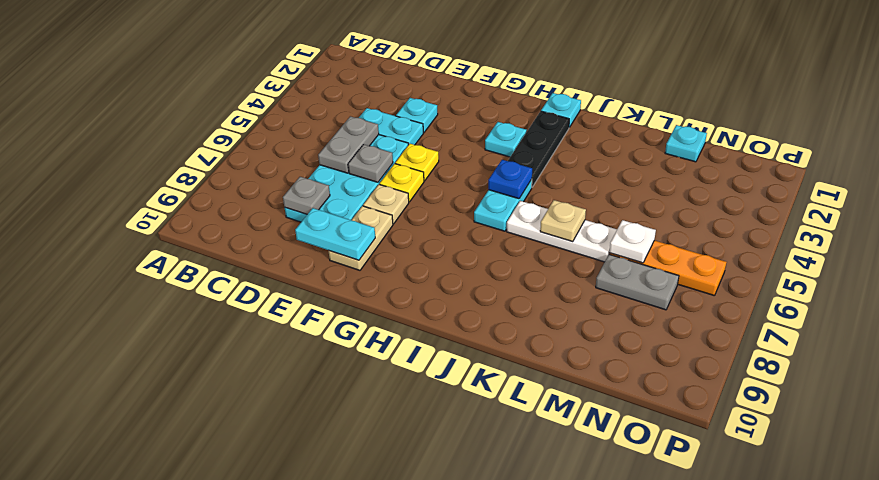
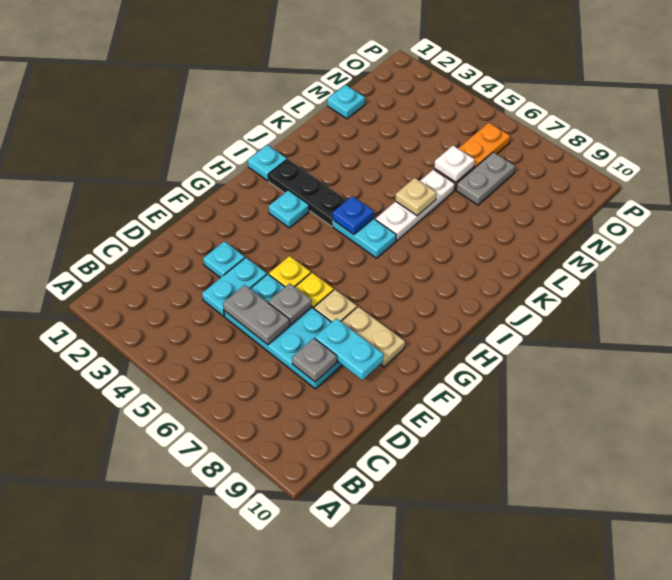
cyan 1x2 plate [295,208,375,260] -> cyan 1x2 plate turned to [315,318,384,380]

